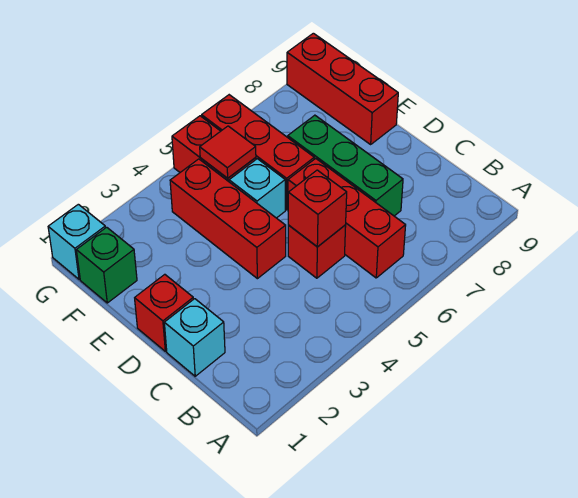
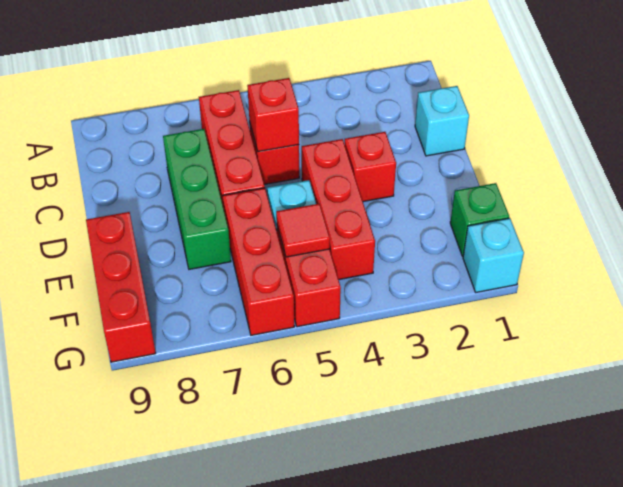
red 1x1 brick [135,274,193,351] -> red 1x1 brick moved to [345,132,396,202]

